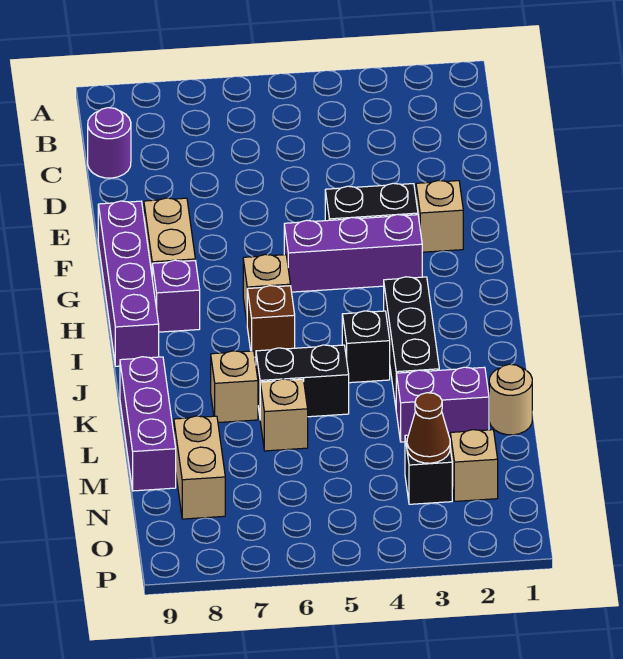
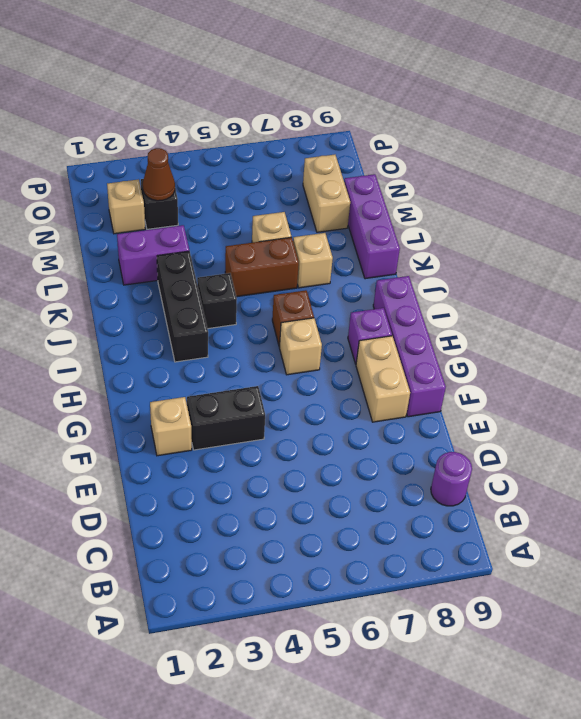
purple 1x3 brick [284,215,422,292] -> none
black 1x2 brick [256,345,349,417] -> brown 1x2 brick [225,237,299,297]
tan 1x1 round brick [489,364,532,435] -> none

